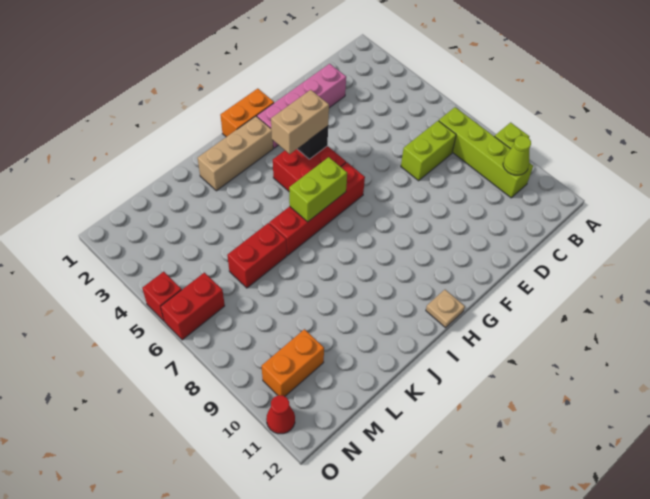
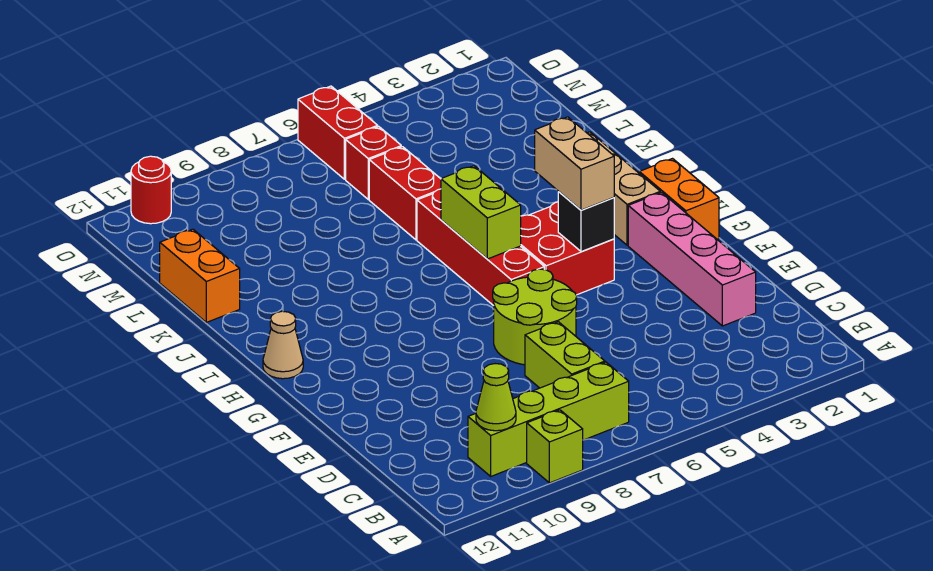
none -> lime 2x2 round brick [493,269,577,365]
tan 1x1 plate [426,290,465,328] -> tan 1x1 cone [263,311,303,379]
orange 1x2 brick [261,329,324,396] -> orange 1x2 brick moved to [160,229,240,322]
red 1x1 brick [142,272,182,321] -> red 1x1 brick moved to [346,126,401,199]
red 1x1 cone [266,395,295,434] -> red 1x1 round brick [131,156,171,224]

